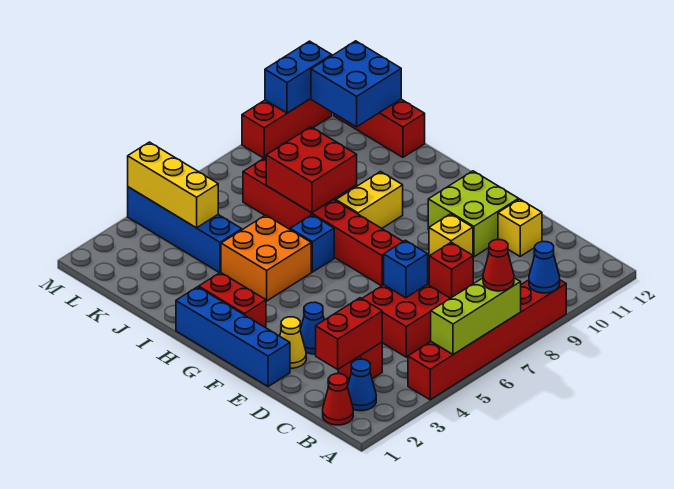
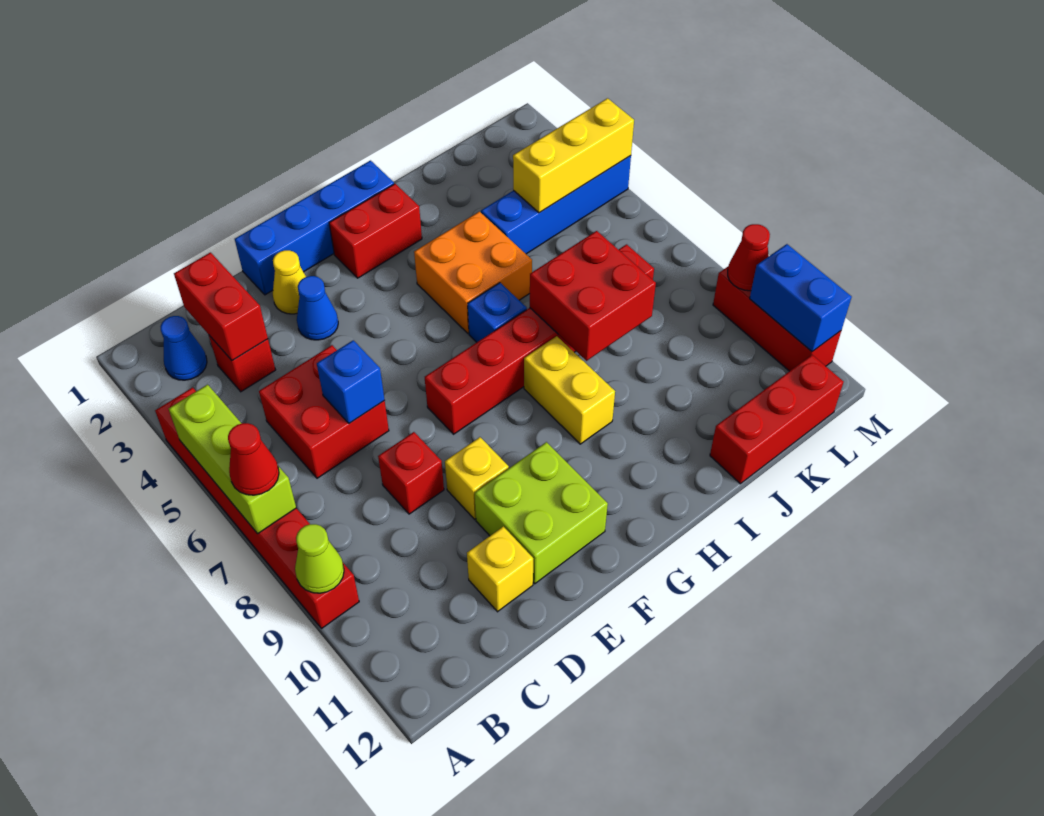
blue 1x1 cone [529,242,560,293] -> lime 1x1 cone [295,524,344,593]
red 1x1 cone [323,374,353,425] -> red 1x1 cone moved to [728,224,770,291]
blue 2x2 brick [311,41,401,127] -> none

